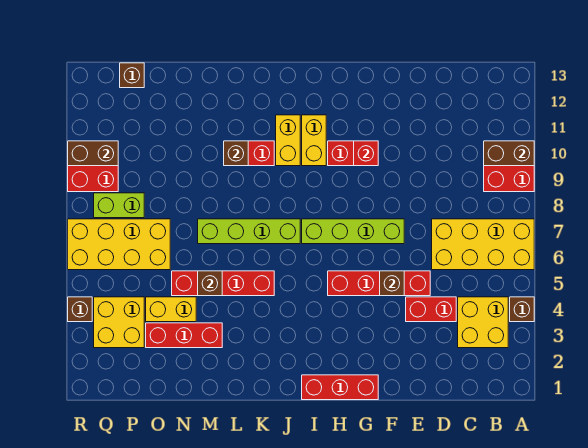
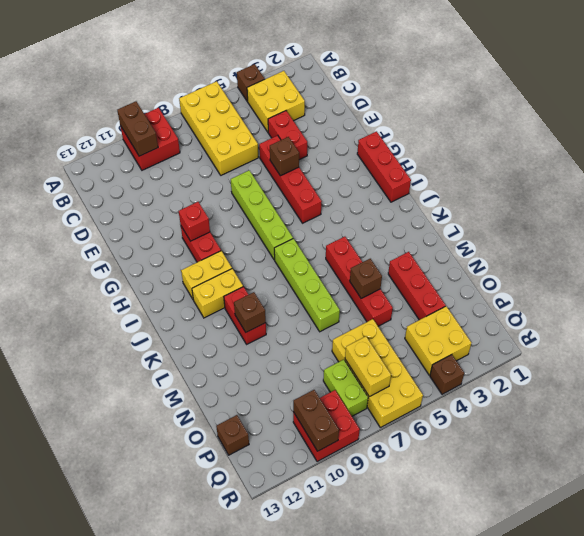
yellow 1x2 brick [146,297,196,322] -> yellow 1x2 brick moved to [345,336,391,397]

